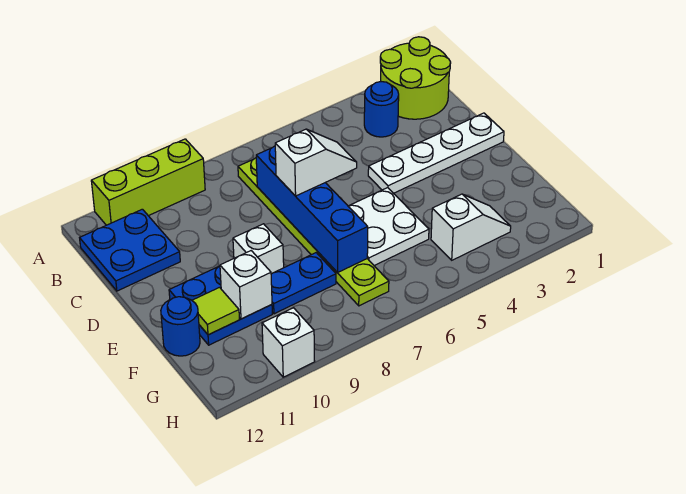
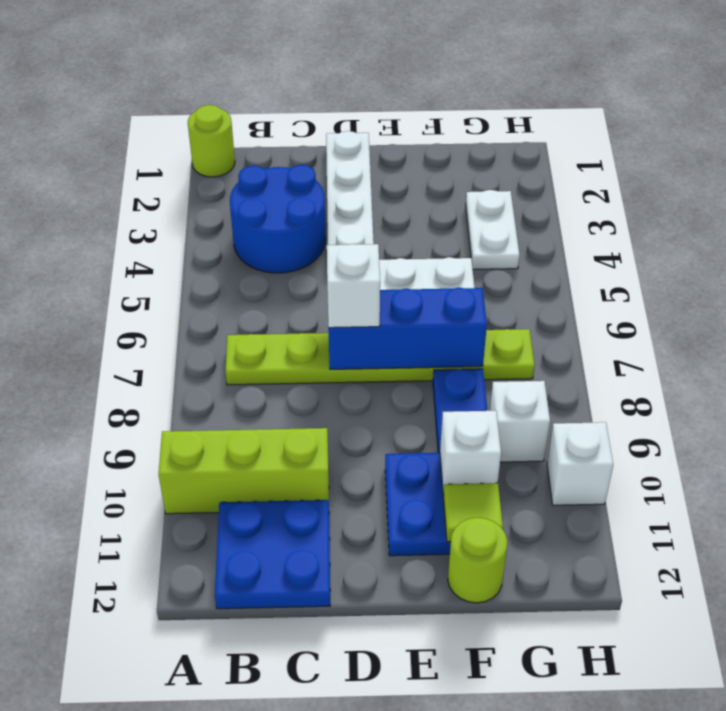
lime 2x2 round brick [380,37,451,119] -> lime 1x1 round brick [188,105,235,177]
lime 1x3 brick [91,139,205,225] -> lime 1x3 brick turned to [158,428,329,514]
blue 1x1 round brick [364,82,399,137] -> blue 2x2 round brick [230,165,326,273]
blue 1x4 brick [256,146,368,273] -> blue 1x3 brick [329,288,487,369]
white 1x1 brick [233,224,284,274] -> white 1x1 brick moved to [490,381,550,462]
blue 1x1 round brick [161,297,200,356] -> lime 1x1 round brick [448,518,507,603]
white 1x2 slope [431,194,511,260] -> white 1x2 plate [466,190,520,269]

